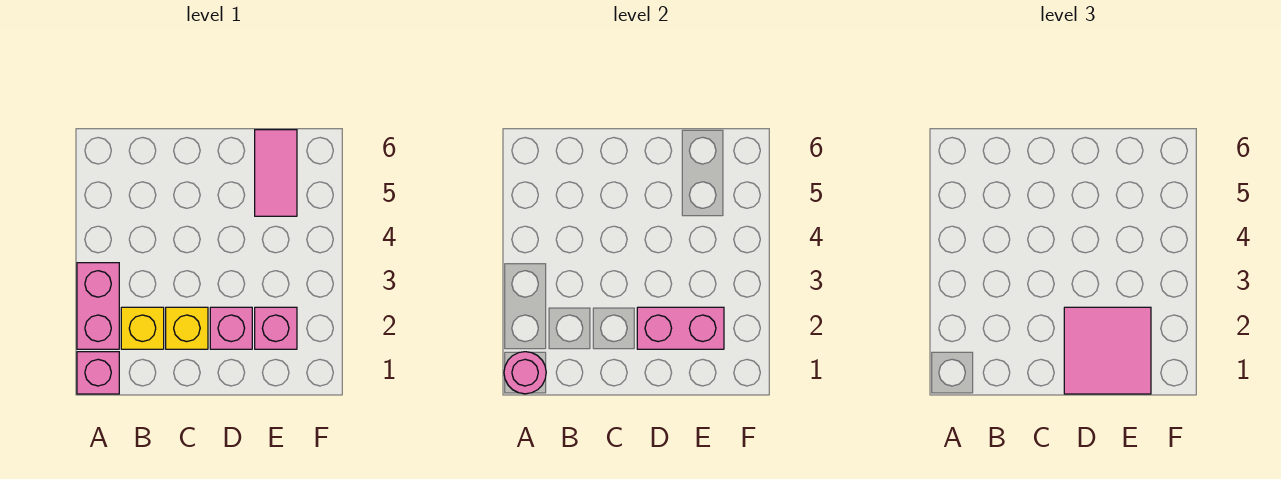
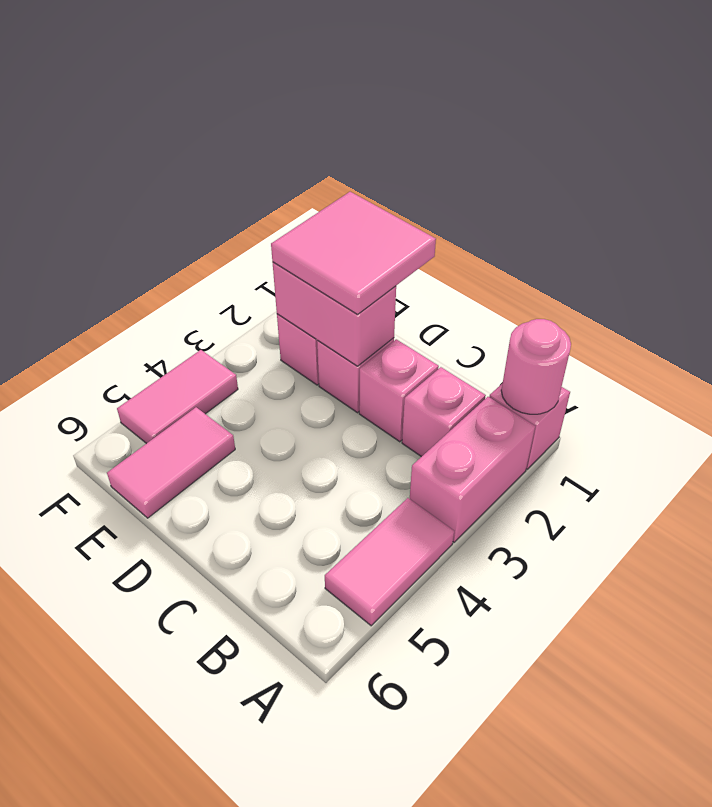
none -> pink 1x2 tile [325,498,454,626]
yellow 1x1 brick [121,307,164,349] -> pink 1x1 brick [402,367,486,457]
yellow 1x1 brick [166,307,208,349] -> pink 1x1 brick [359,339,439,442]
none -> pink 1x2 tile [117,350,238,444]

